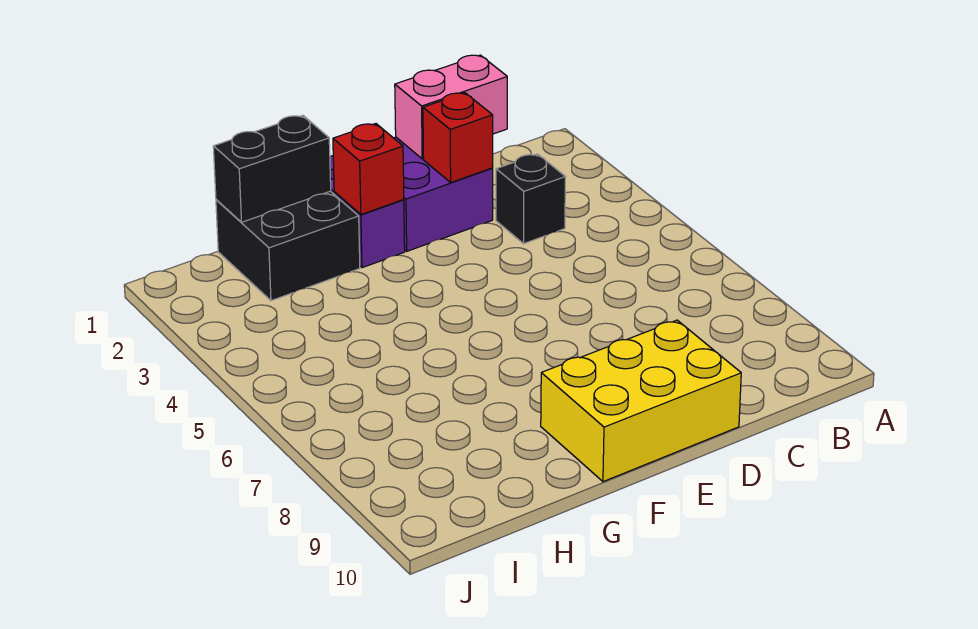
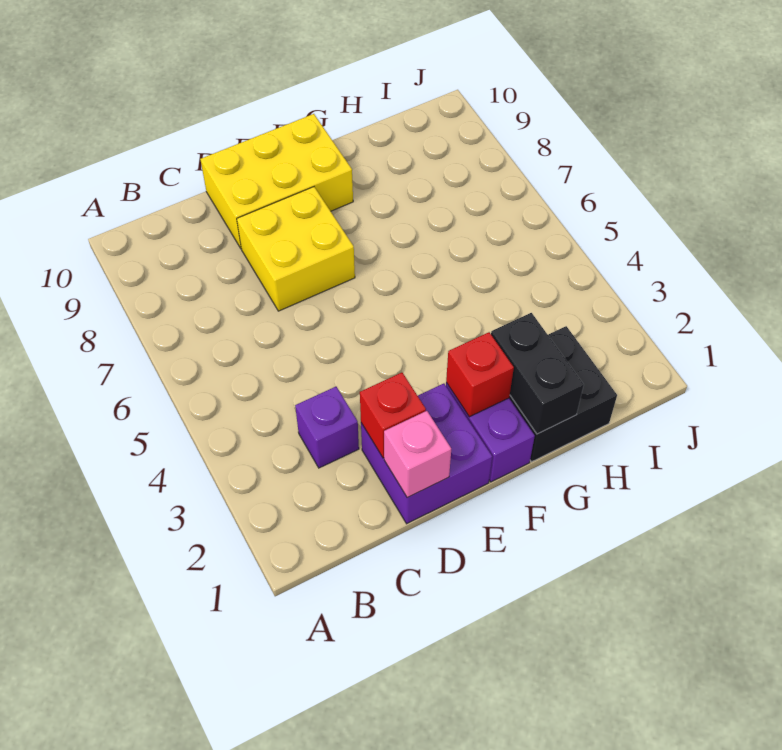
pink 1x2 brick [395,55,507,159] -> pink 1x1 brick [384,411,451,498]
black 1x1 brick [496,154,565,244] -> purple 1x1 brick [295,387,359,468]
none -> yellow 2x2 brick [237,187,355,311]
black 1x2 brick [213,116,331,222] -> black 1x2 brick turned to [491,313,584,434]

